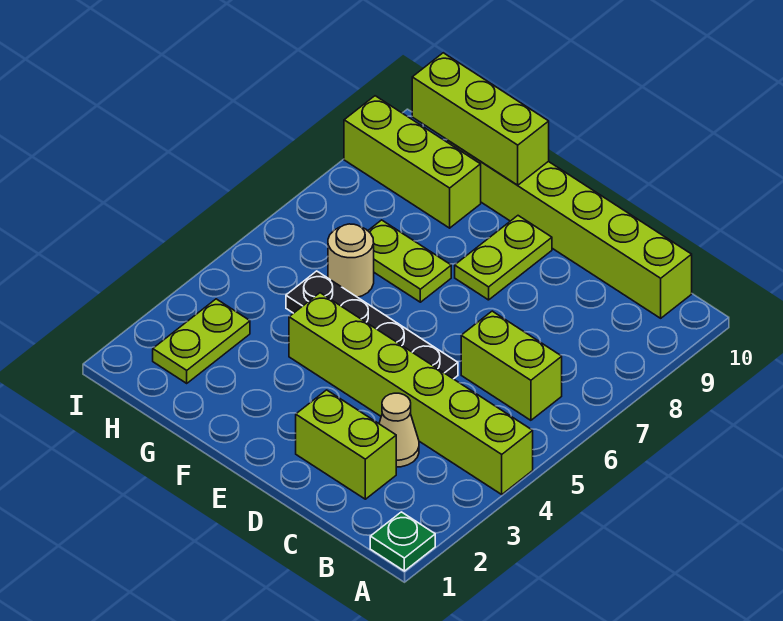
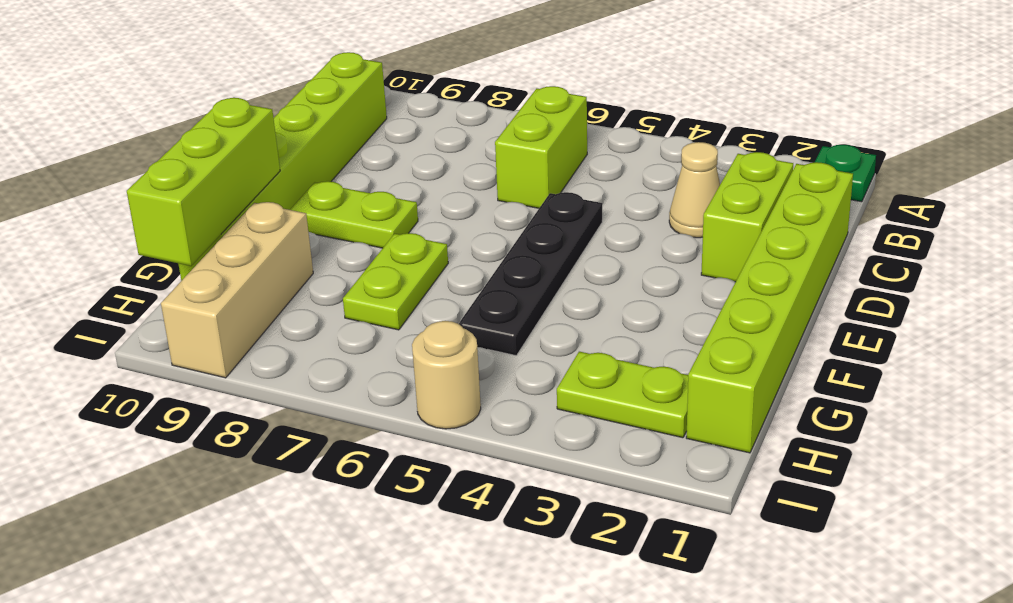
lime 1x6 brick [289,293,533,494] -> lime 1x6 brick moved to [686,162,853,453]
tan 1x1 round brick [328,224,374,297] -> tan 1x1 round brick moved to [412,321,481,429]
lime 1x3 brick [344,96,481,228] -> tan 1x3 brick [161,202,313,378]

